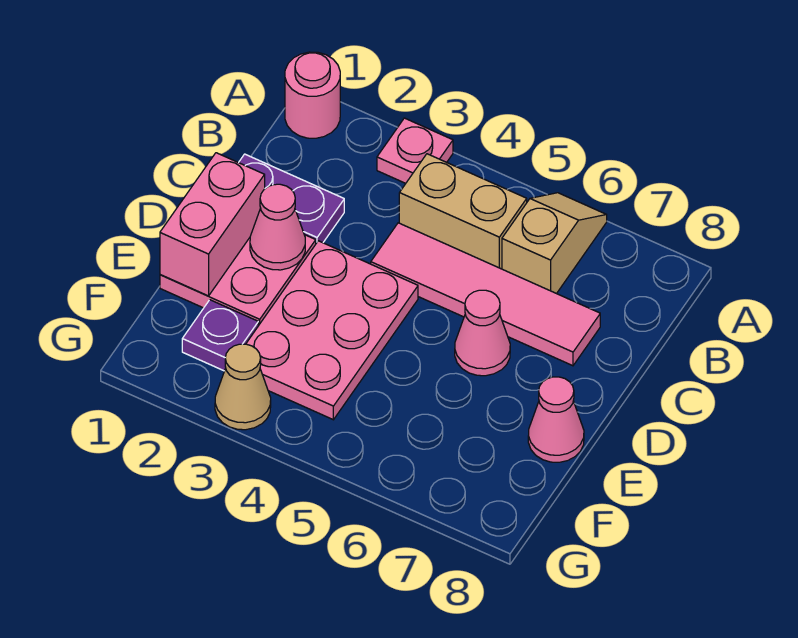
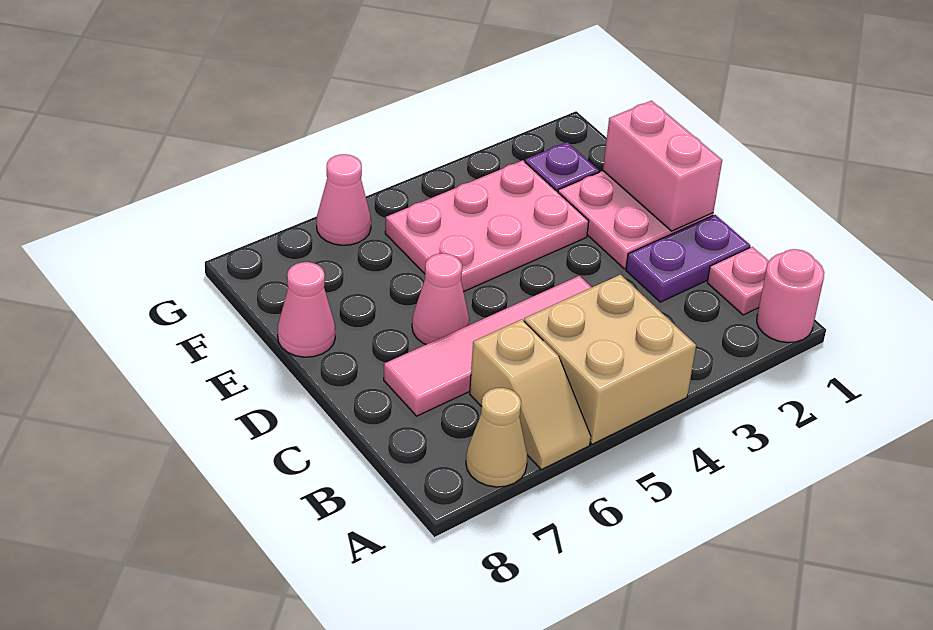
pink 1x1 plate [377,118,453,183] -> pink 1x1 plate moved to [707,247,769,315]
tan 1x2 brick [399,154,527,269] -> tan 2x2 brick [524,275,696,444]
pink 1x1 cone [250,184,305,270] -> pink 1x1 cone moved to [317,154,371,245]
pink 2x3 plate [246,241,418,420] -> pink 2x3 plate turned to [385,160,589,292]
tan 1x1 cone [215,344,271,430] -> tan 1x1 cone moved to [466,388,527,487]

